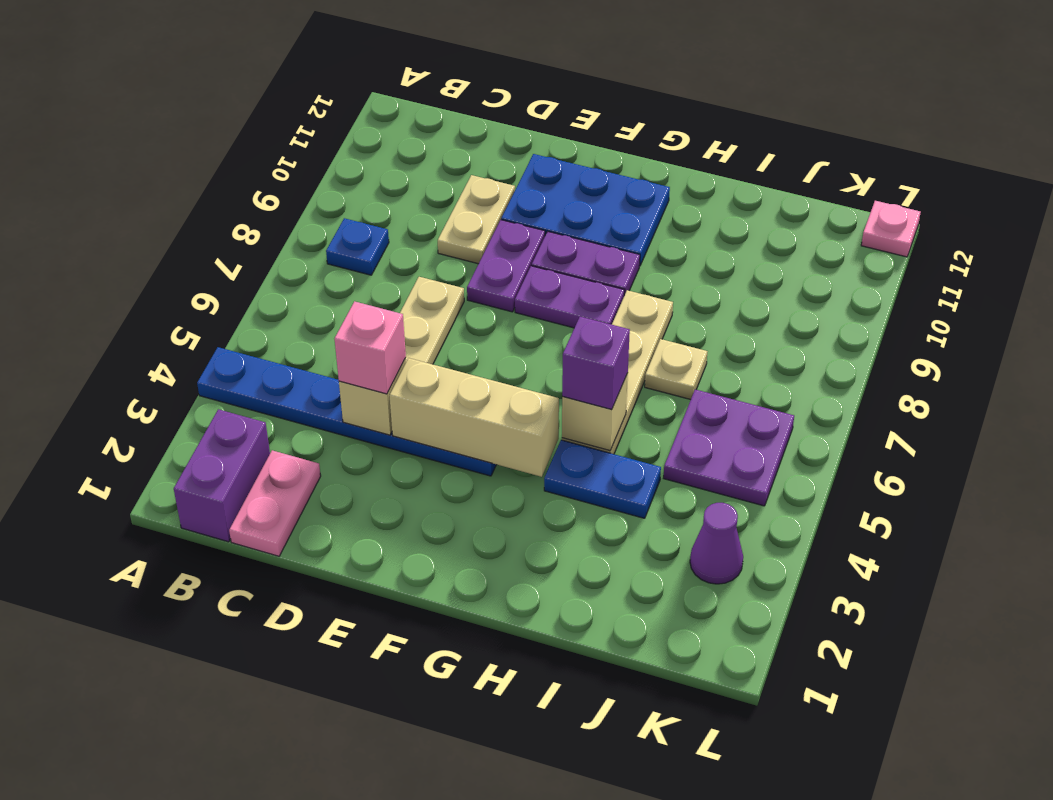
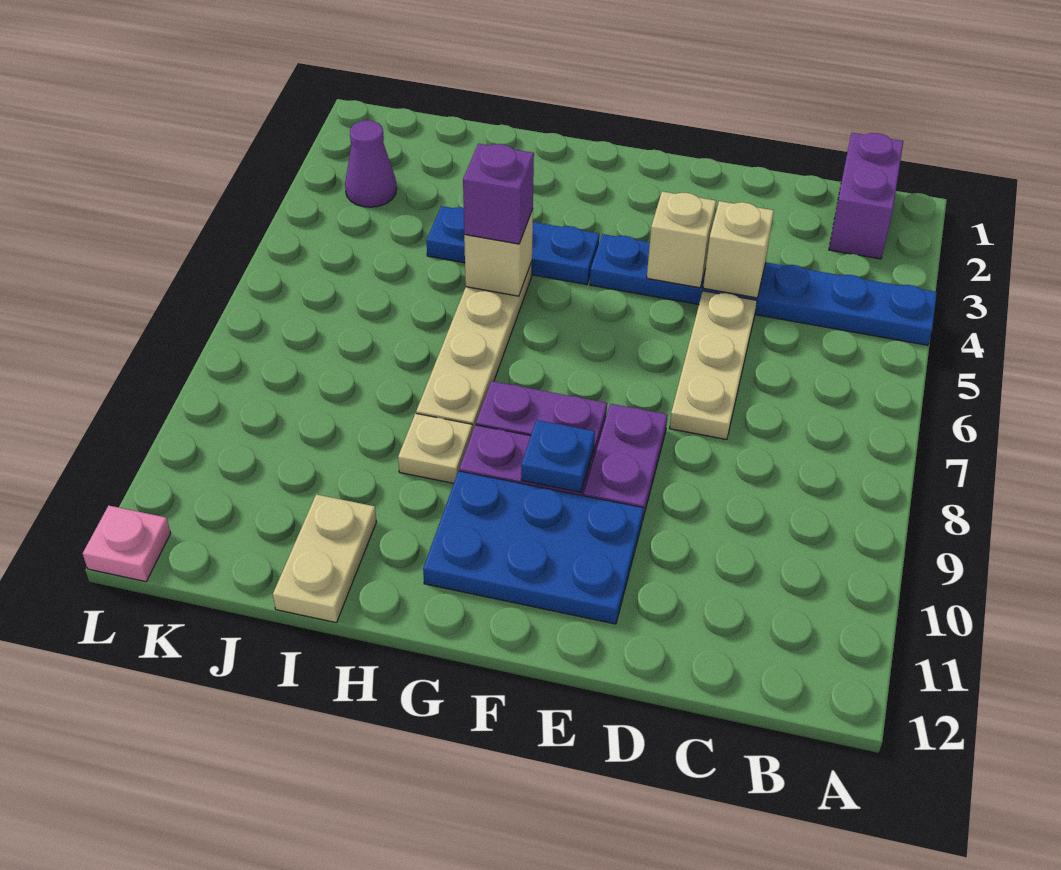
blue 1x1 plate [326,218,389,275] -> blue 1x1 plate moved to [521,420,595,492]
pink 1x2 plate [229,450,321,556] -> none
pink 1x1 brick [334,301,406,394] -> none
tan 1x2 plate [438,175,515,264] -> tan 1x2 plate moved to [273,494,376,623]
tan 1x3 brick [389,358,559,477] -> tan 1x1 brick [647,191,716,288]
blue 1x2 plate [544,440,661,518] -> blue 1x3 plate [426,206,599,285]
tan 1x1 plate [645,339,707,400] -> tan 1x1 plate moved to [398,413,472,483]
purple 2x2 plate [664,390,794,506] -> none

